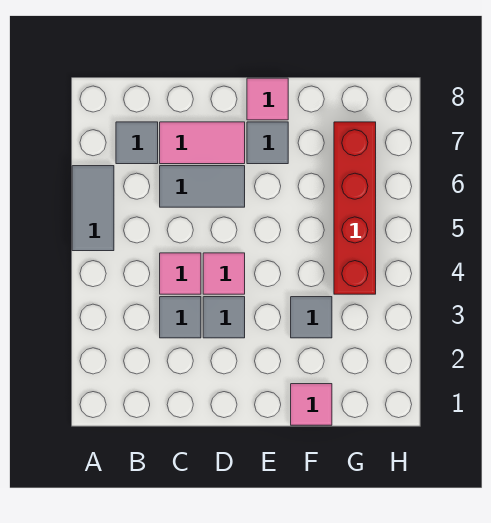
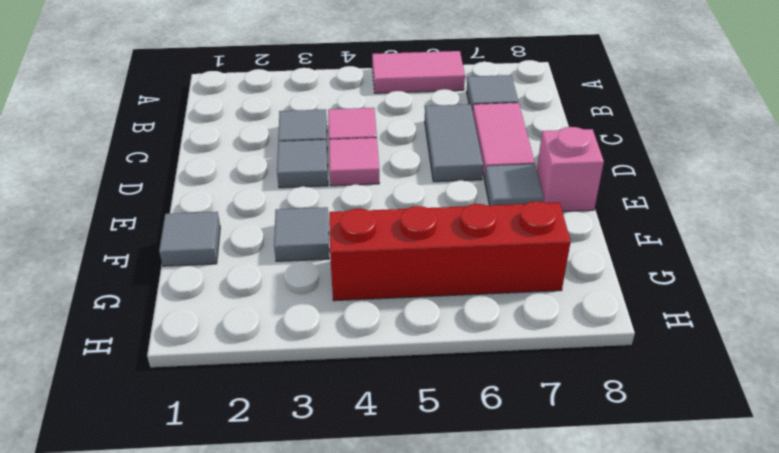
grey 1x2 tile [72,166,114,251] -> pink 1x2 tile [372,51,465,93]
pink 1x1 tile [247,78,288,120] -> pink 1x1 brick [537,127,604,212]
pink 1x1 tile [291,384,332,425] -> grey 1x1 tile [159,212,220,266]

